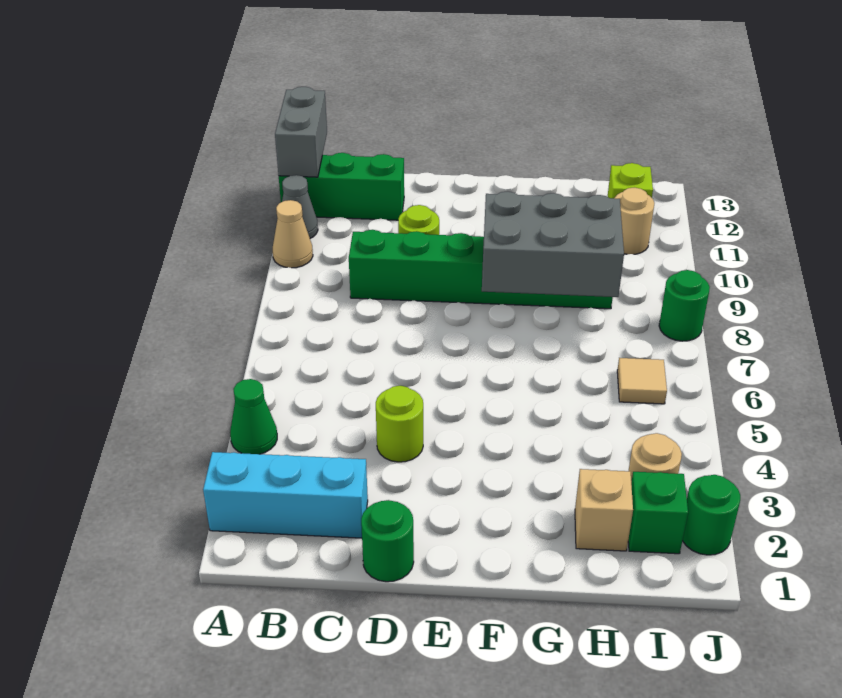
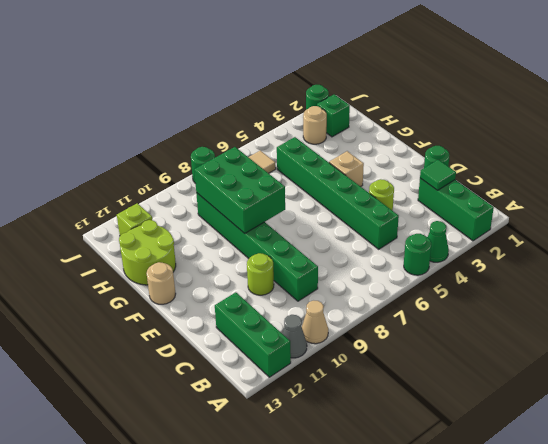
cyan 1x3 brick [203,452,368,538] -> green 1x3 brick [418,178,494,241]
none -> green 1x1 round brick [404,234,431,275]
grey 1x2 brick [275,87,327,177] -> none
none -> green 1x1 tile [420,160,456,190]
none -> green 1x6 brick [277,137,399,249]
grey 2x3 brick [482,191,624,297] -> green 2x3 brick [194,147,285,233]
none -> lime 2x2 round brick [119,220,176,285]
tan 1x1 brick [575,469,633,551] -> tan 1x1 brick moved to [329,151,364,187]
tan 1x1 round brick [614,188,654,254] -> tan 1x1 round brick moved to [146,262,176,304]

